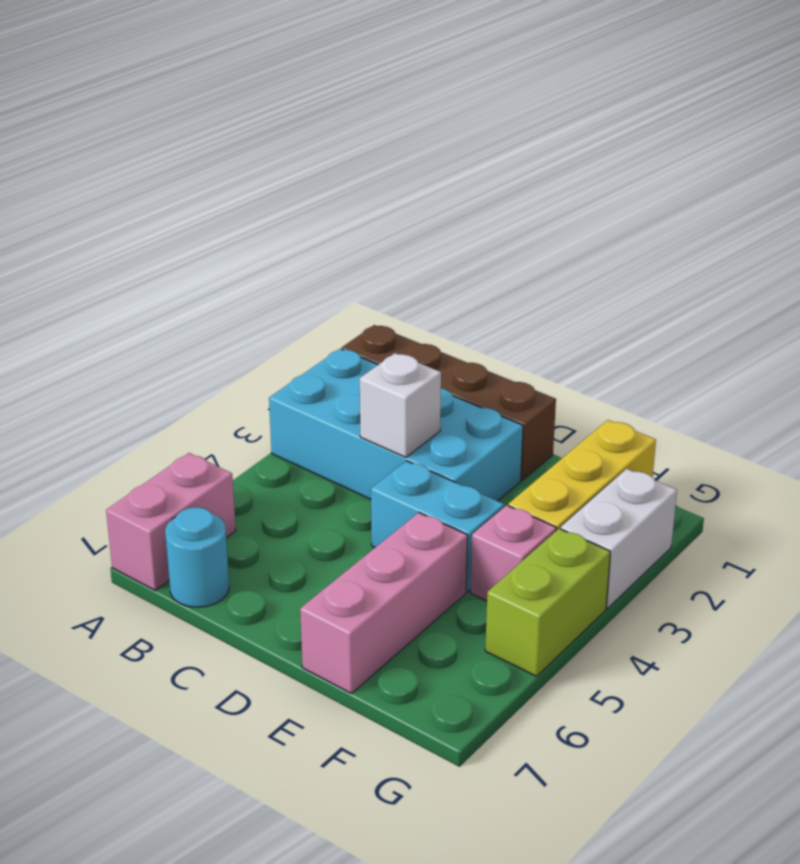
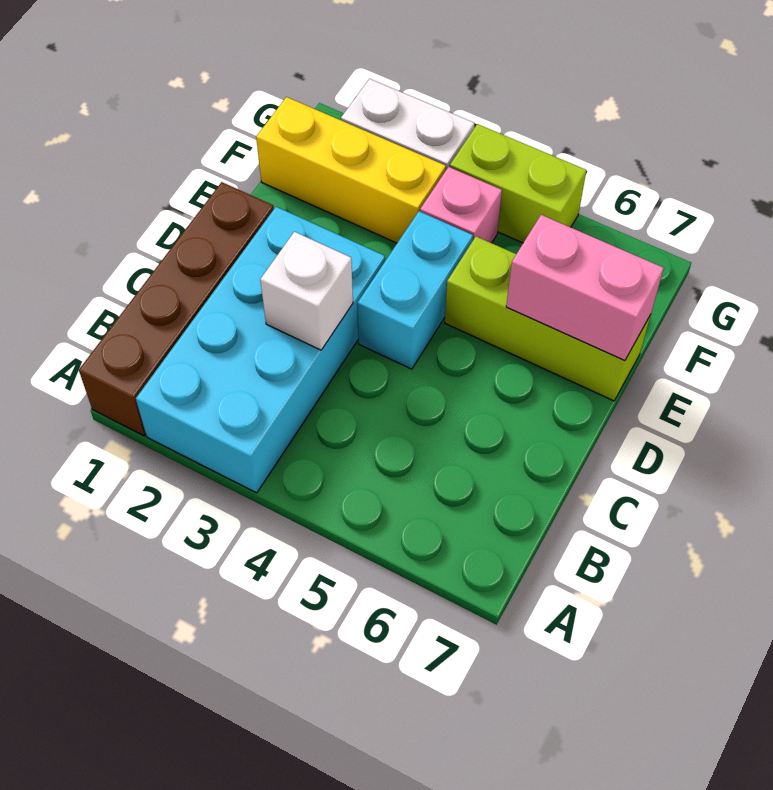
pink 1x2 brick [106,453,236,590] -> pink 1x2 brick moved to [506,215,664,361]
cyan 1x1 round brick [165,507,229,607] -> none
pink 1x3 brick [300,513,468,693] -> lime 1x3 brick [445,237,651,401]

